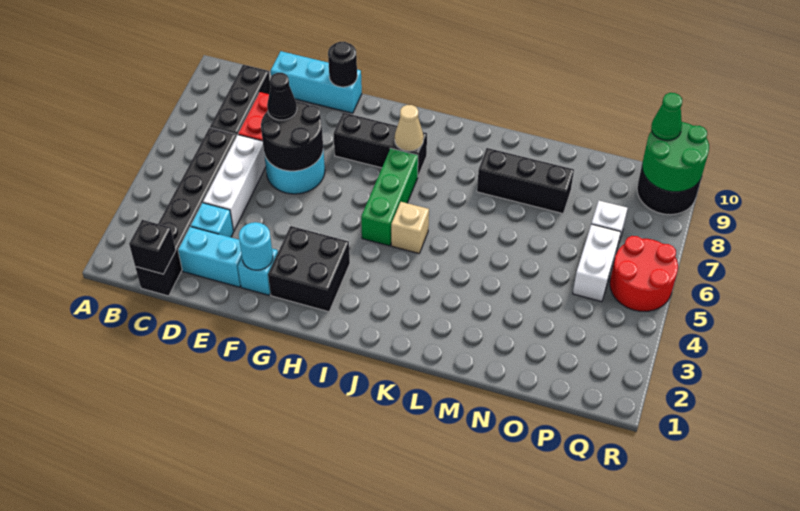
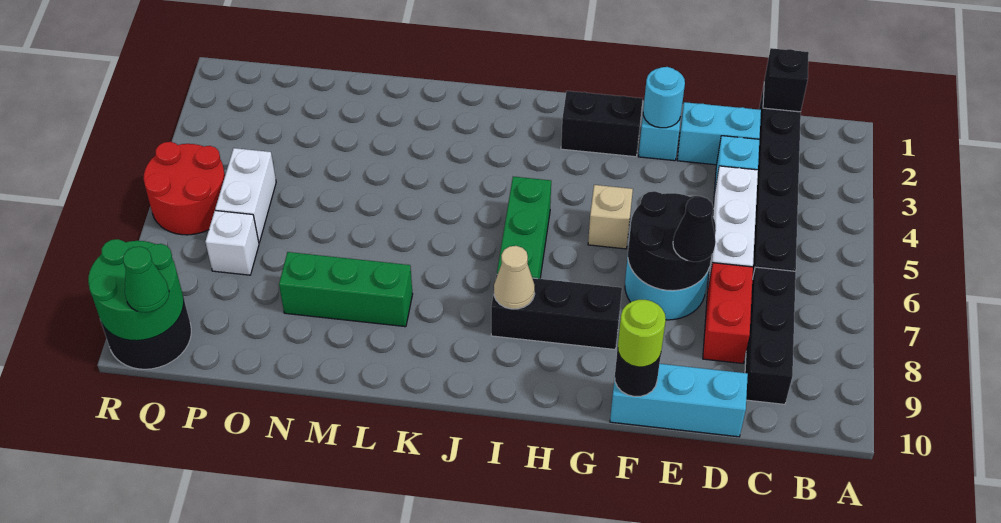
none -> lime 1x1 round brick [618,300,666,367]
black 2x2 brick [268,226,350,312] -> black 1x2 brick [561,91,643,157]
tan 1x1 brick [391,202,429,253] -> tan 1x1 brick moved to [588,185,633,249]
black 1x3 brick [477,148,574,214] -> green 1x3 brick [279,252,413,327]

